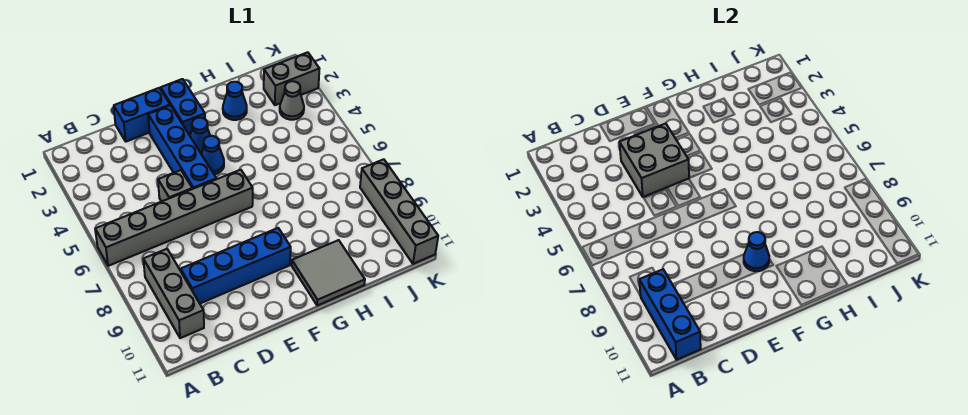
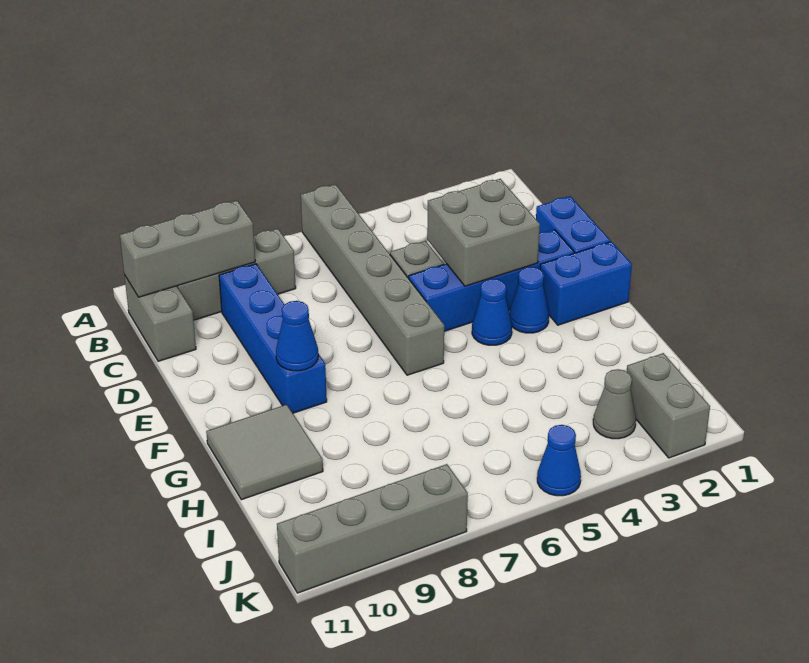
blue 1x3 brick [639,269,701,360] -> grey 1x3 brick [120,201,255,297]
none -> grey 1x2 brick [124,275,196,361]
blue 1x1 cone [223,82,247,120] -> blue 1x1 cone moved to [537,425,581,496]

